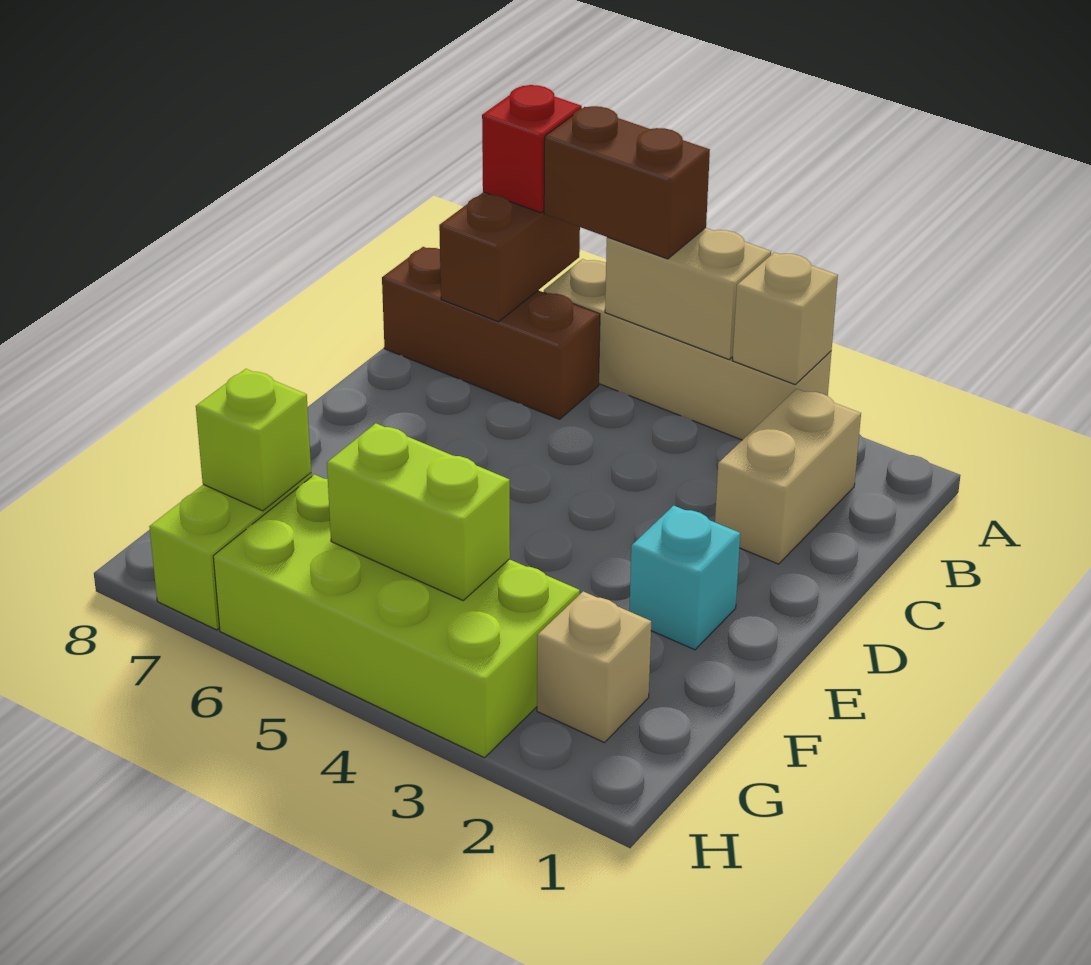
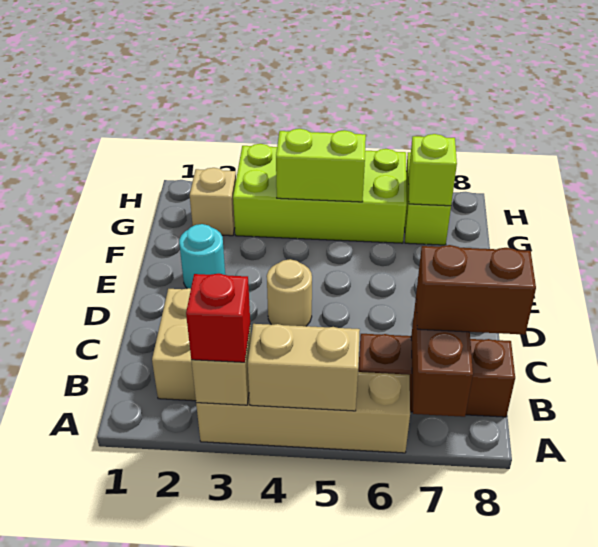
brown 1x2 brick [544,106,710,259] -> brown 1x2 brick moved to [416,245,536,335]
red 1x1 brick [482,85,582,213] -> red 1x1 brick moved to [186,274,250,362]
none -> tan 1x1 round brick [267,259,312,326]
cyan 1x1 brick [629,506,740,650] -> cyan 1x1 round brick [179,224,225,289]

